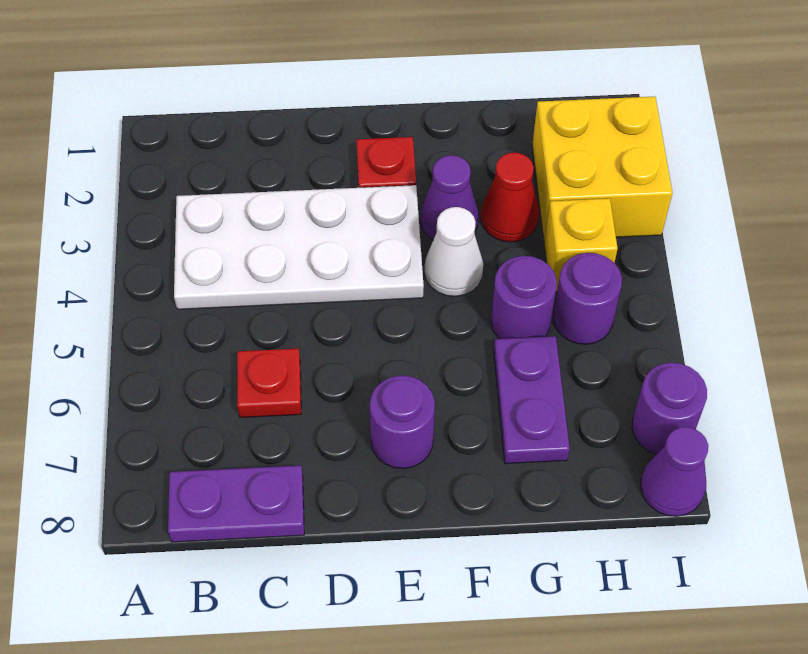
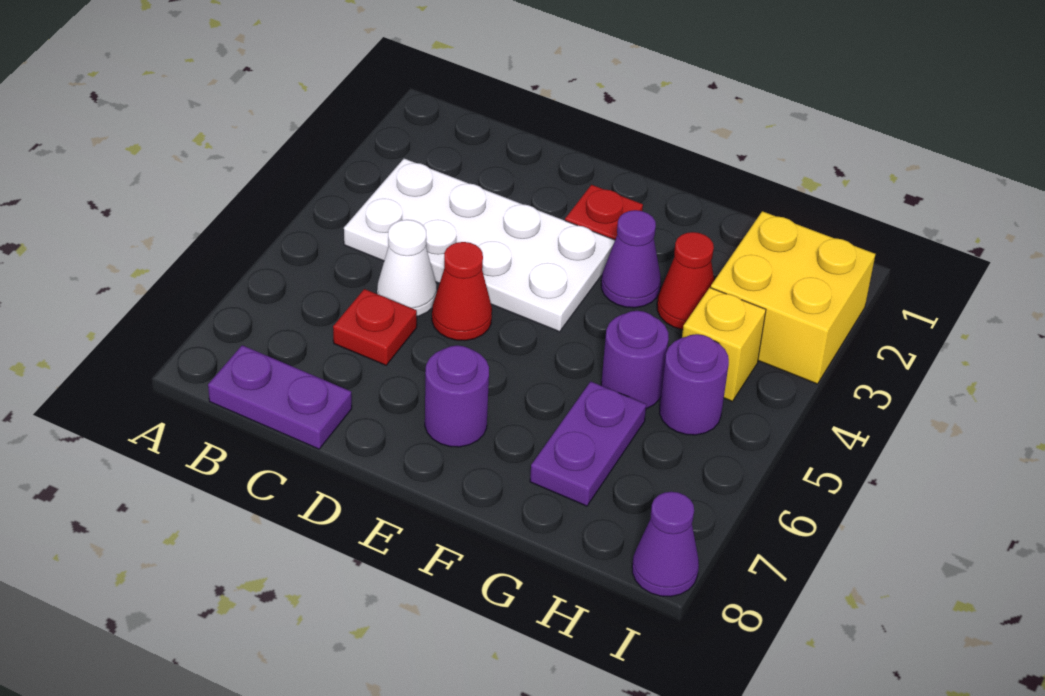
none -> red 1x1 cone [432,242,492,341]
white 1x1 cone [424,207,483,296] -> white 1x1 cone moved to [377,220,437,316]
purple 1x1 round brick [632,363,707,454] -> none

